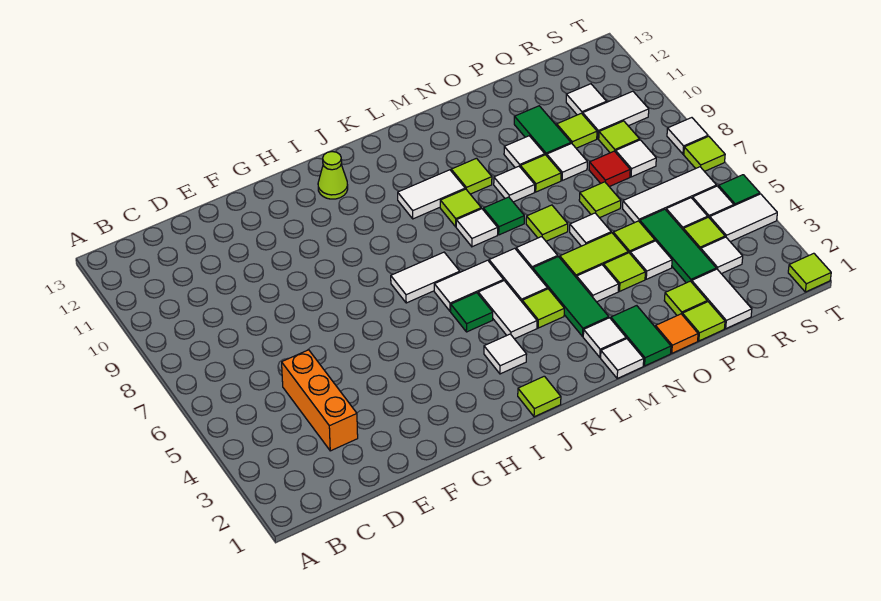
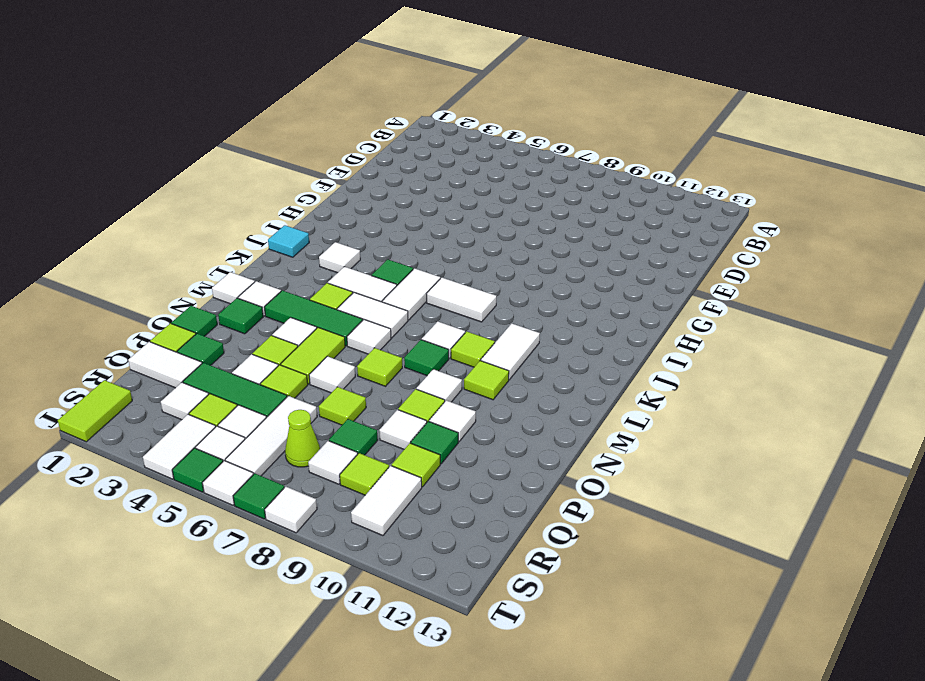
orange 1x3 brick [282,350,358,451] -> none
white 1x2 tile [391,252,460,303] -> white 1x2 tile turned to [426,278,496,322]
lime 1x1 cone [318,152,348,199] -> lime 1x1 cone moved to [285,410,320,467]
lime 1x1 tile [518,376,561,417] -> cyan 1x1 tile [268,225,309,257]
green 1x2 tile [611,306,671,366] -> green 1x1 tile [218,298,263,334]
orange 1x1 tile [655,314,698,353] -> green 1x1 tile [172,306,217,336]
lime 1x1 tile [664,281,707,315] -> green 1x1 tile [177,334,224,365]
green 1x2 tile [514,106,571,156] -> green 1x1 tile [411,421,458,464]
red 1x1 tile [589,151,630,187] -> green 1x1 tile [329,419,378,455]
white 1x1 tile [566,84,607,115] -> white 1x1 tile moved to [202,461,253,505]
lime 1x1 tile [788,253,831,292] -> lime 1x2 tile [58,380,132,442]
lime 1x1 tile [684,136,725,171] -> green 1x1 tile [233,473,284,519]

